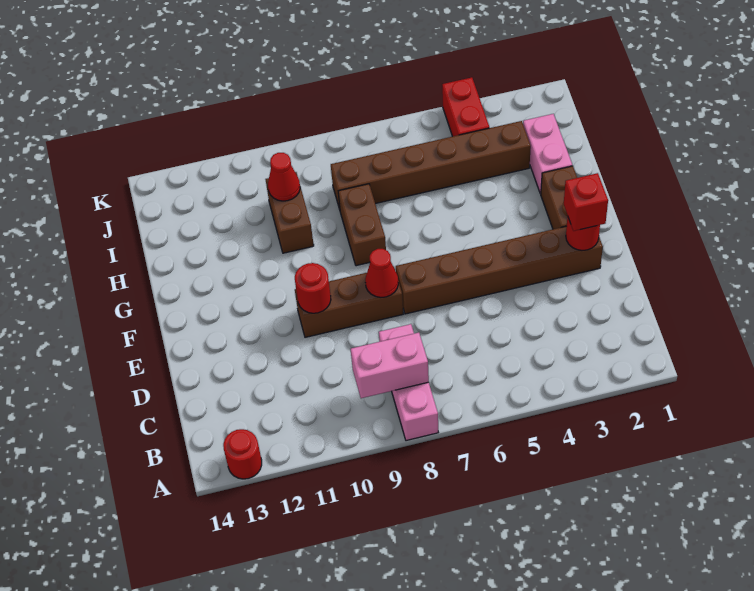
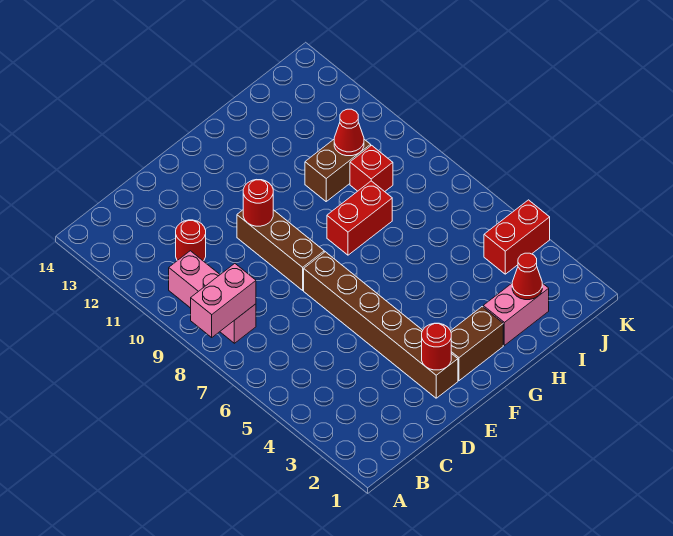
pink 1x3 brick [379,324,438,441] -> pink 1x3 brick turned to [169,251,256,343]
red 1x1 round brick [223,429,262,479] -> red 1x1 round brick moved to [176,220,206,261]
pink 1x2 brick [351,333,429,398] -> pink 1x2 brick turned to [191,264,256,337]
red 1x1 brick [564,173,608,231] -> red 1x1 brick moved to [350,145,393,192]
red 1x1 cone [365,249,398,297] -> red 1x1 cone moved to [512,253,542,300]
brown 1x2 brick [338,184,386,266] -> red 1x2 brick [327,181,392,255]
brown 1x6 brick [331,121,531,210] -> none

